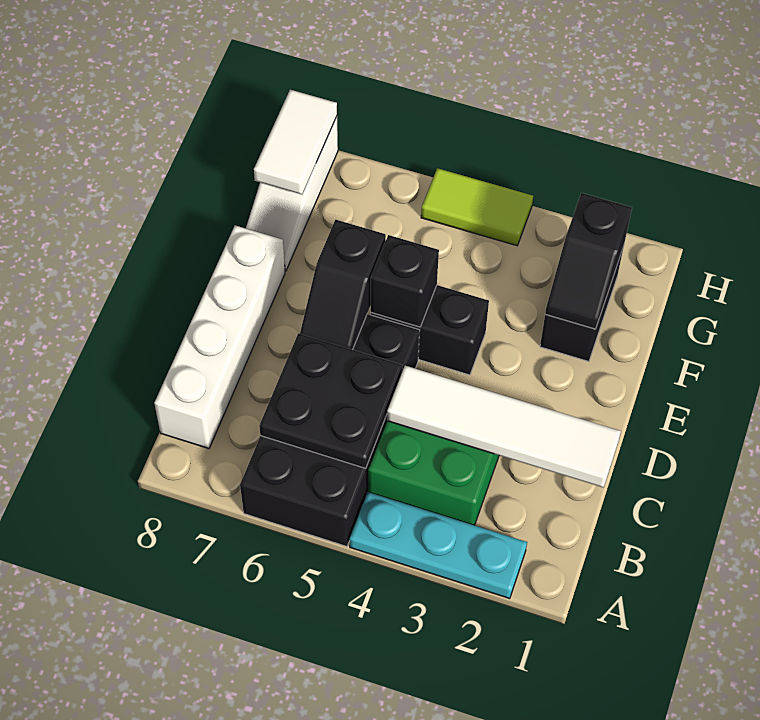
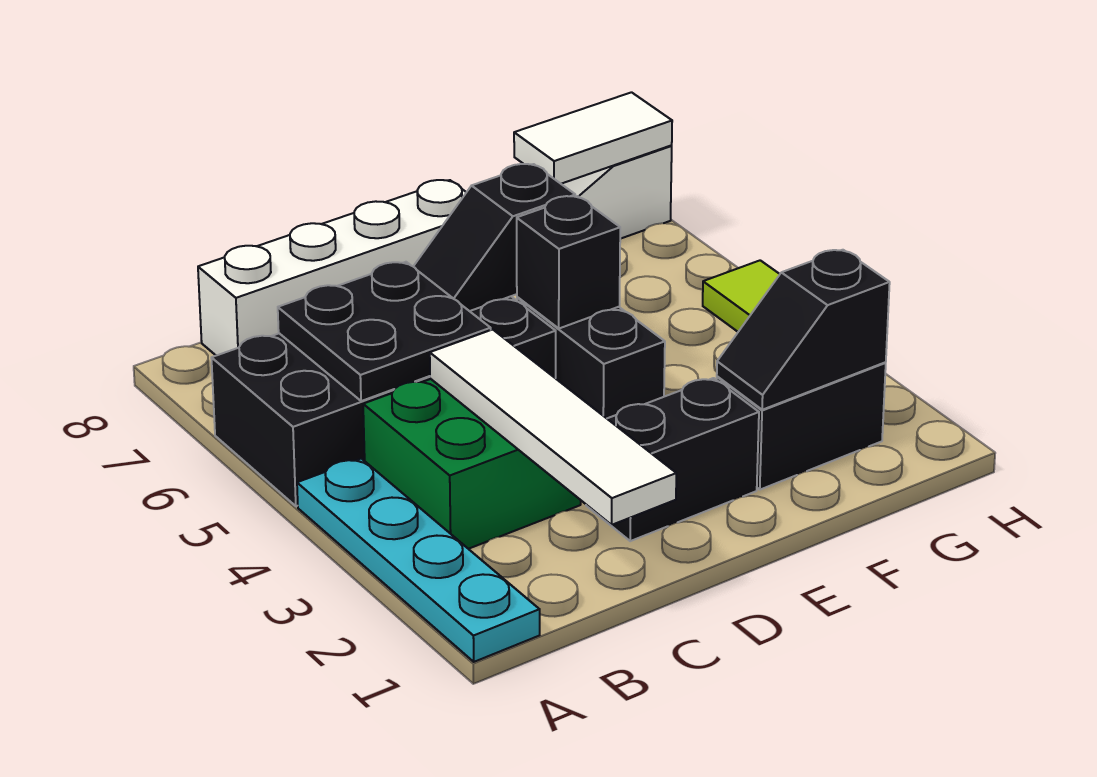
cyan 1x3 plate [350,492,527,599] -> cyan 1x4 plate [297,458,540,662]
none -> black 1x2 brick [586,378,759,541]

